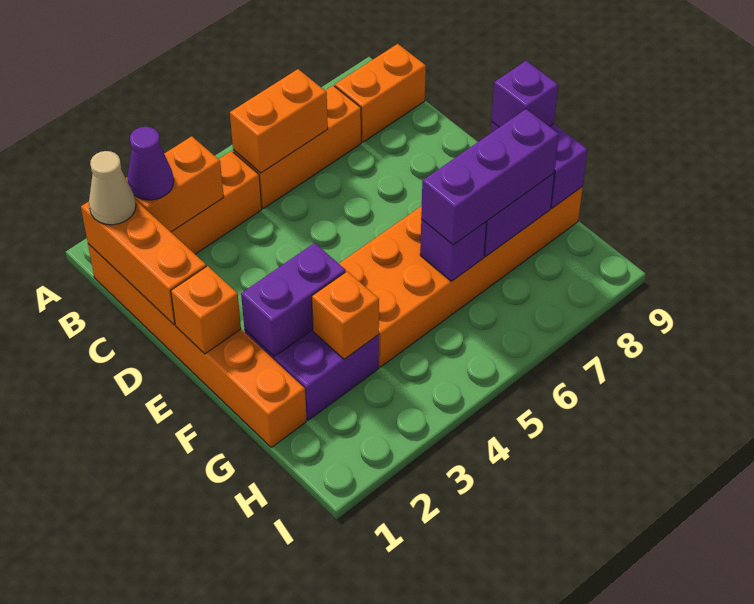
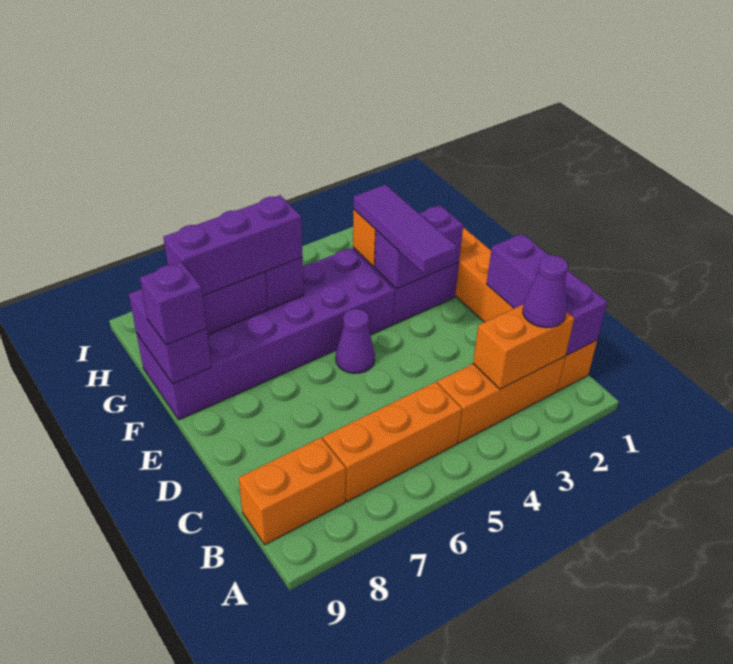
orange 1x3 brick [81,200,206,325] -> purple 1x3 brick [487,234,607,355]
tan 1x1 cone [89,151,136,225] -> none
orange 1x2 brick [230,69,328,173] -> none
orange 1x1 brick [171,266,241,354] -> none
none -> purple 1x3 tile [354,185,457,273]
none -> purple 1x1 cone [336,309,375,374]
orange 2x6 brick [339,187,583,367] -> purple 2x6 brick [136,248,395,420]

